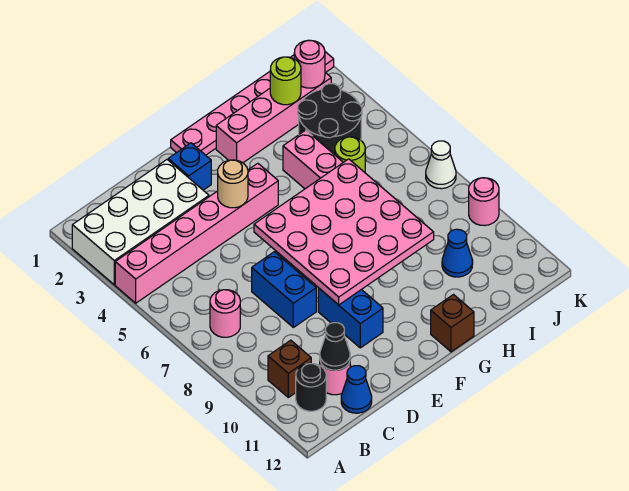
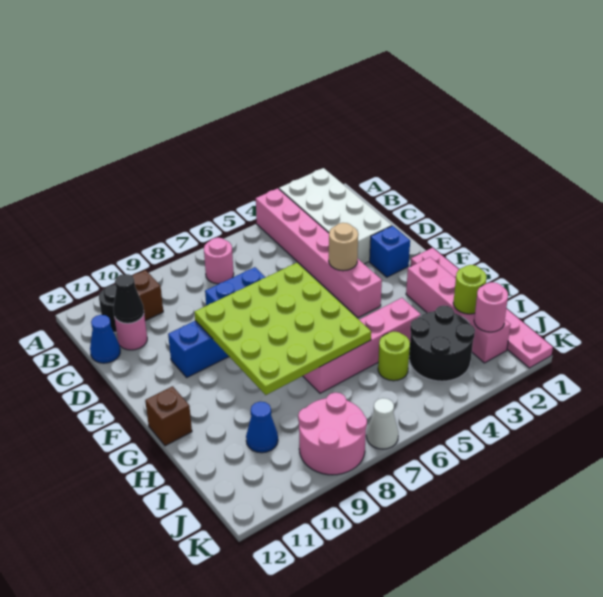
pink 4x4 plate [254,159,434,305] -> lime 4x4 plate [194,263,371,395]
pink 1x1 round brick [469,178,499,225] -> pink 2x2 round brick [298,393,367,475]

